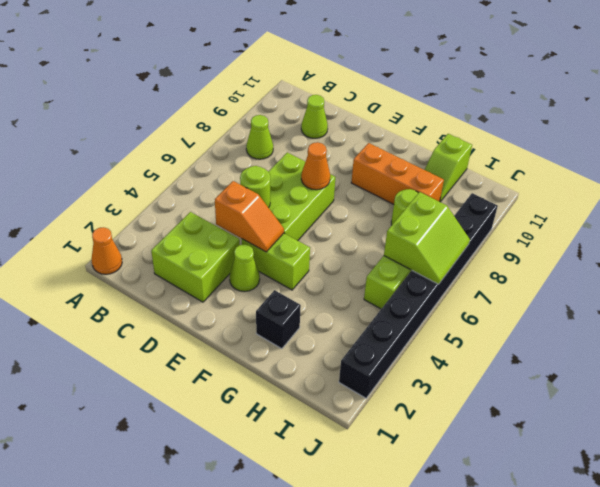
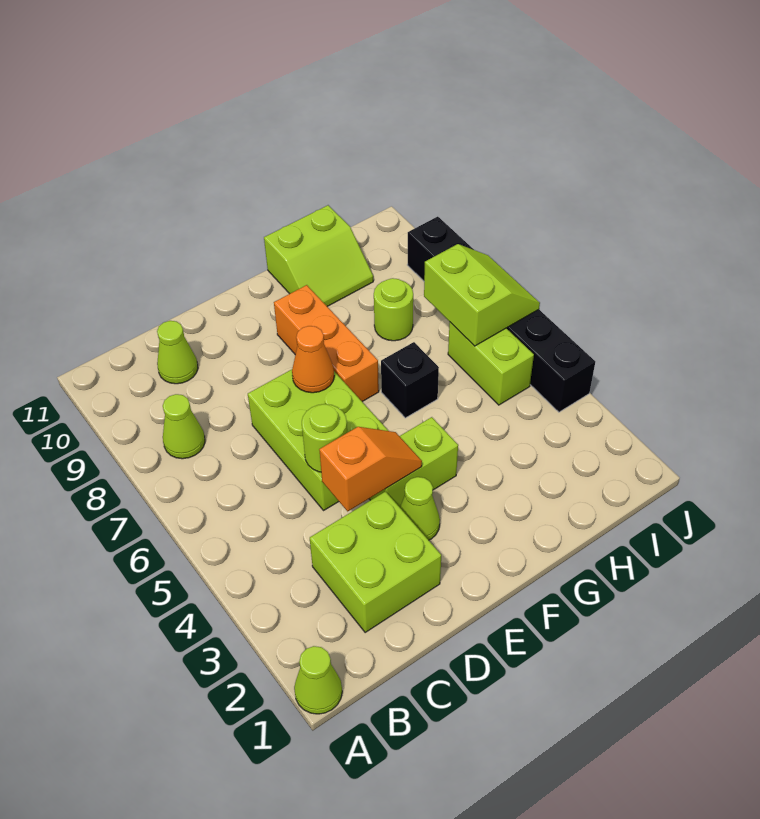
orange 1x1 cone [92,227,122,274] -> lime 1x1 cone [294,646,342,714]
orange 1x3 brick [351,143,444,204] -> orange 1x3 brick turned to [274,285,379,402]
black 1x1 brick [256,290,301,349] -> black 1x1 brick moved to [381,342,439,418]
lime 1x2 slope [425,134,472,202] -> lime 2x2 slope [264,205,373,306]
black 1x8 brick [339,193,498,398] -> black 1x6 brick [407,217,595,412]

